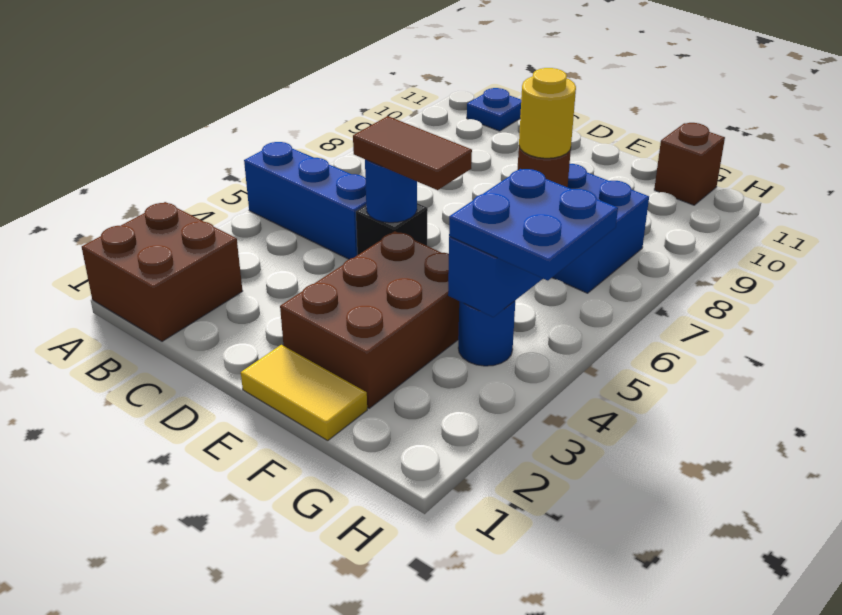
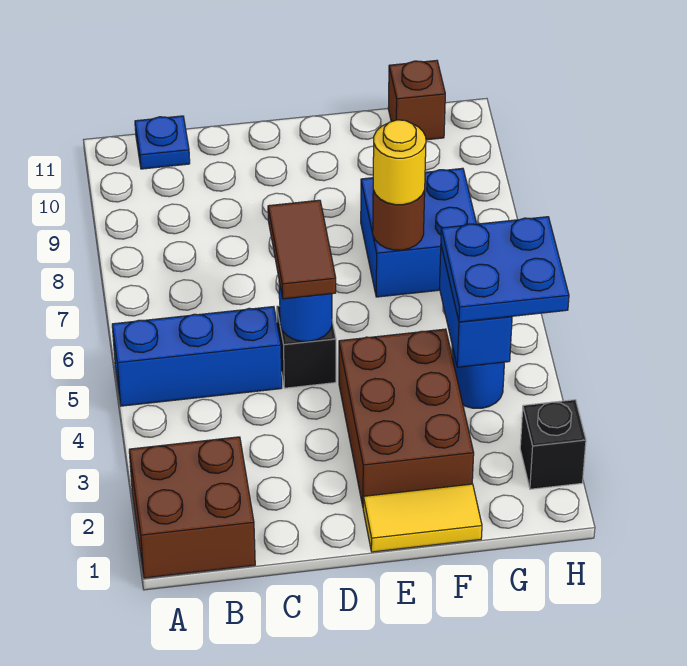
brown 1x2 tile [353,116,472,190] -> brown 1x2 tile turned to [268,200,336,299]
none -> black 1x1 brick [520,400,586,489]

